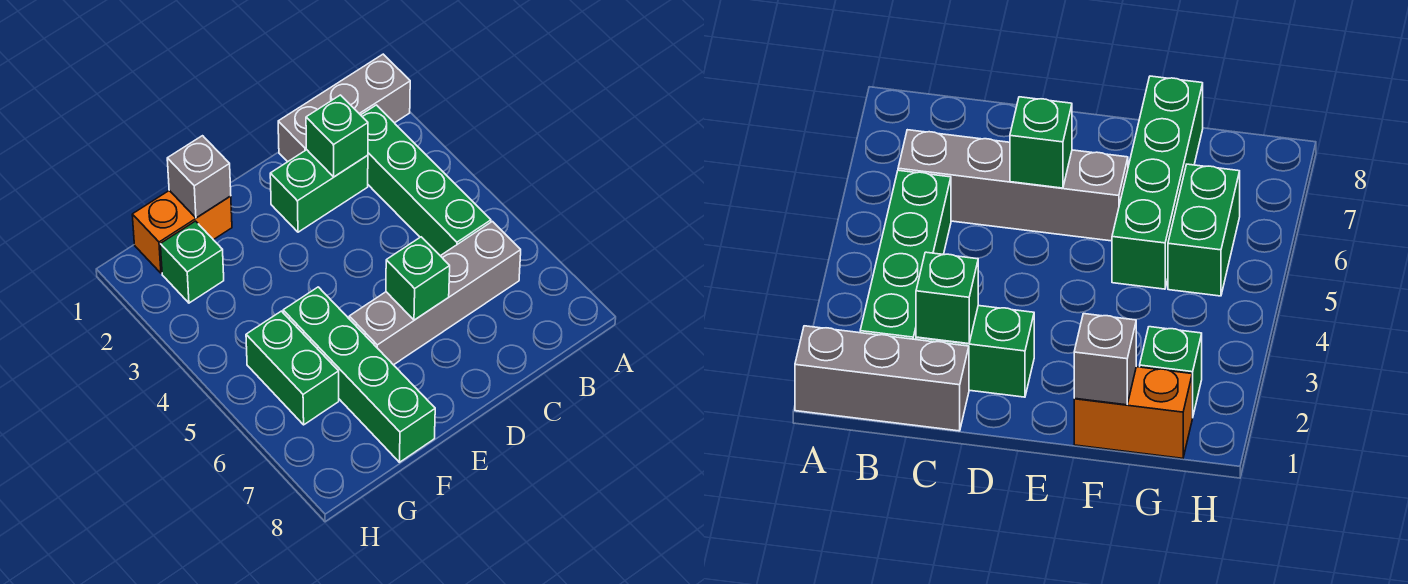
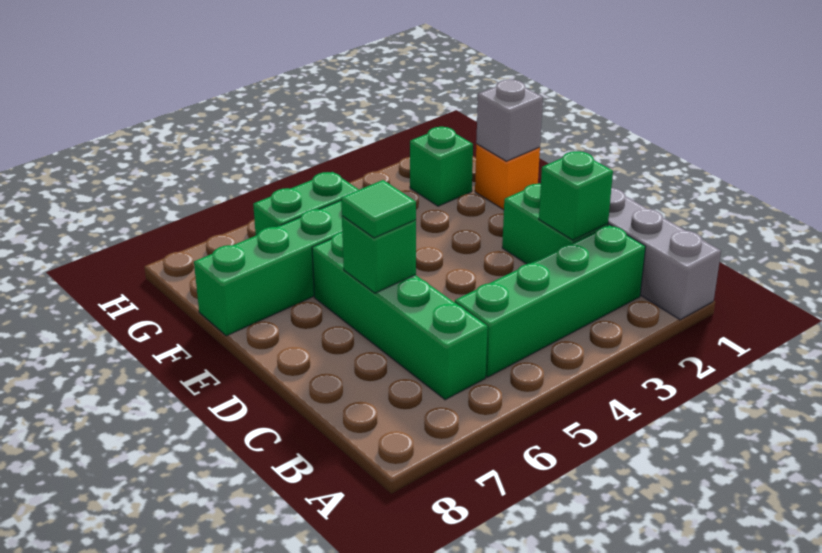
grey 1x4 brick [349,221,521,365] -> green 1x4 brick [312,232,488,400]
none -> green 1x1 tile [341,180,416,238]
orange 1x2 brick [132,190,232,273] -> orange 1x1 brick [475,144,540,210]

